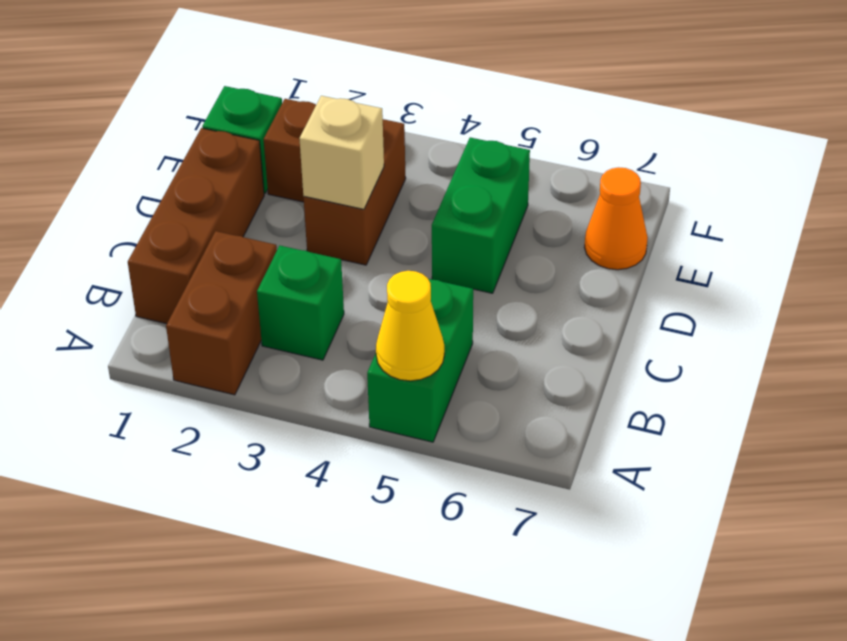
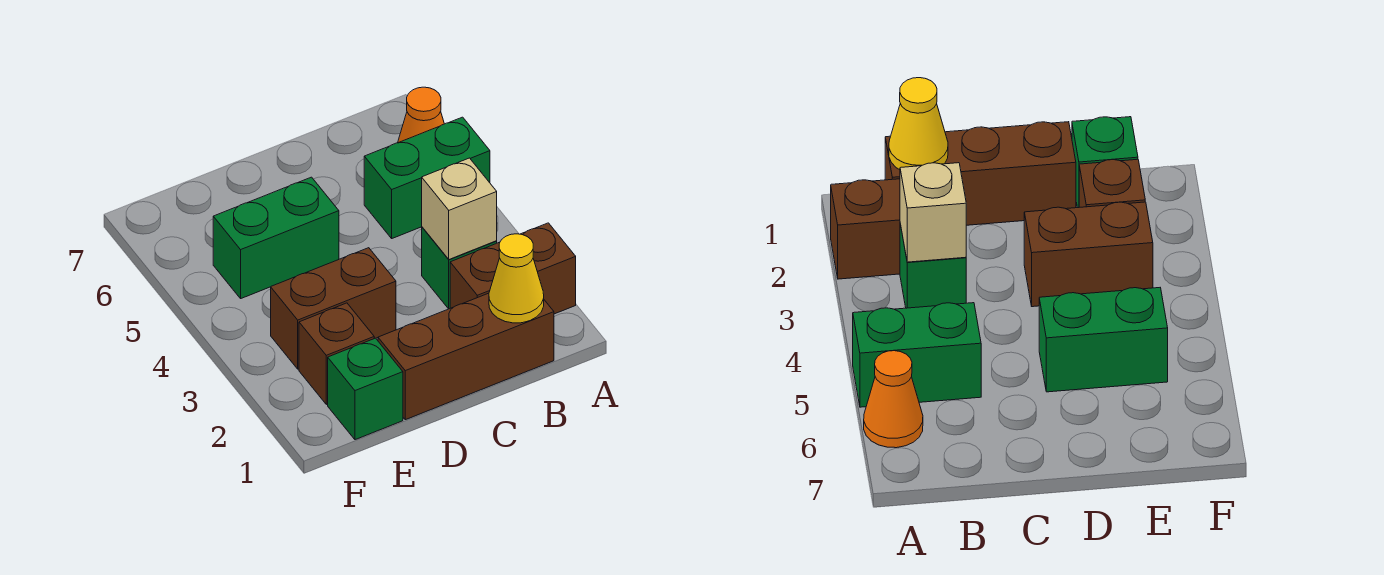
yellow 1x1 cone [376,271,444,381] -> yellow 1x1 cone moved to [489,234,544,323]
tan 1x1 brick [299,96,384,209] -> tan 1x1 brick moved to [422,158,497,259]
orange 1x1 cone [584,167,648,270] -> orange 1x1 cone moved to [398,87,444,143]

